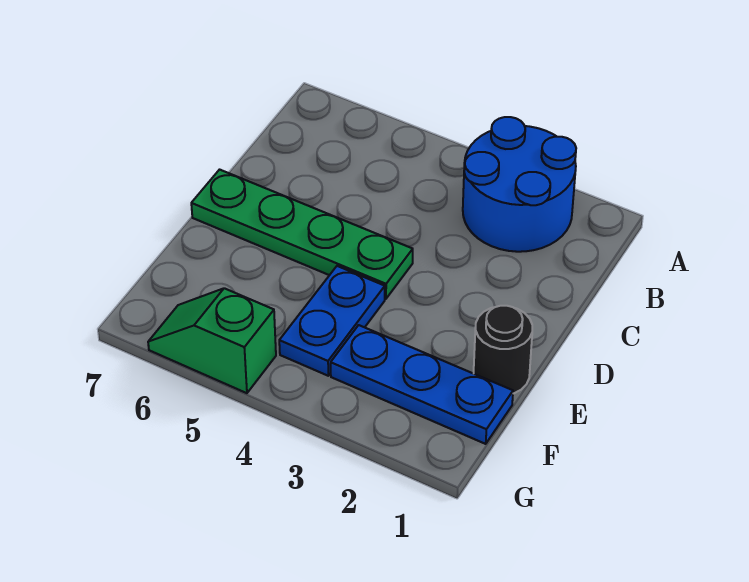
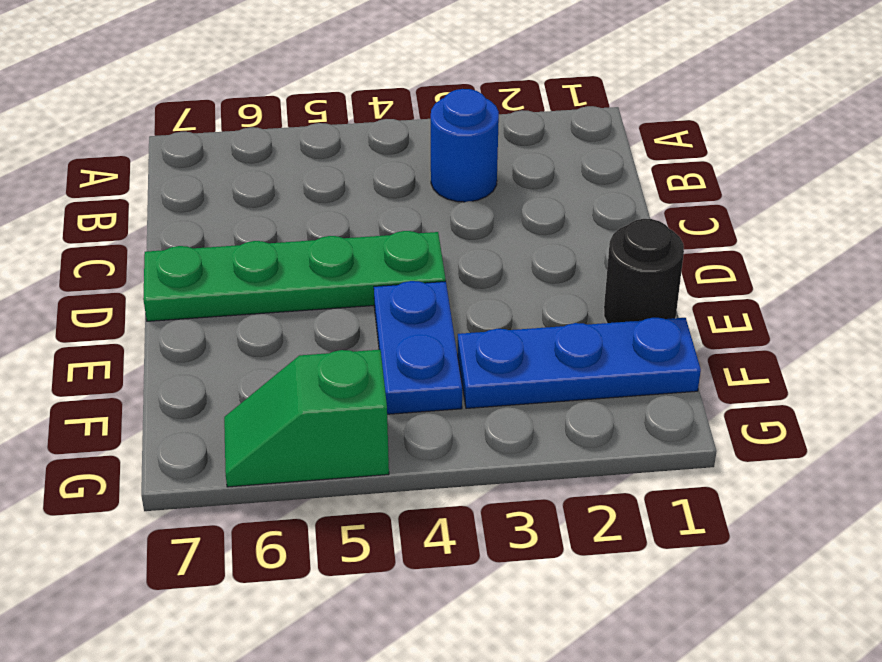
blue 2x2 round brick [463,117,576,252] -> blue 1x1 round brick [431,89,499,202]

